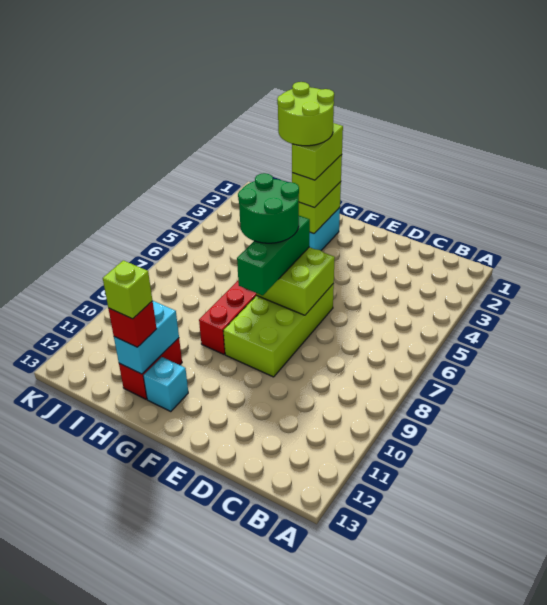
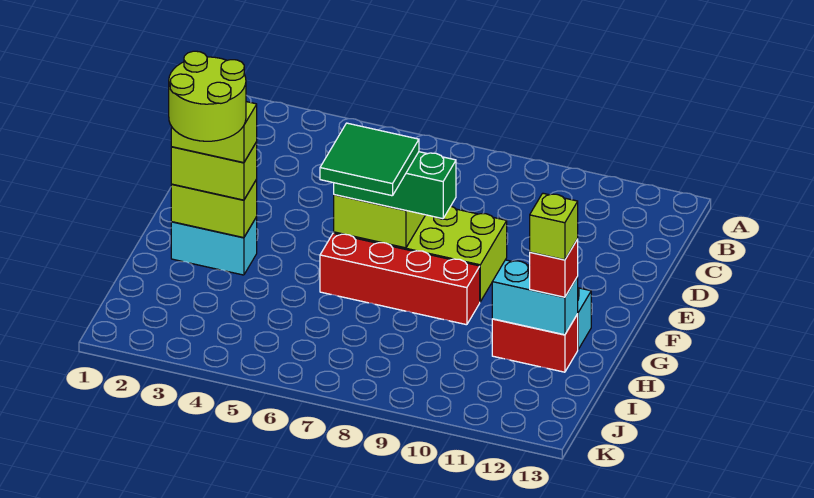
green 2x2 round brick [238,173,299,243] -> green 2x2 tile [320,123,419,196]

